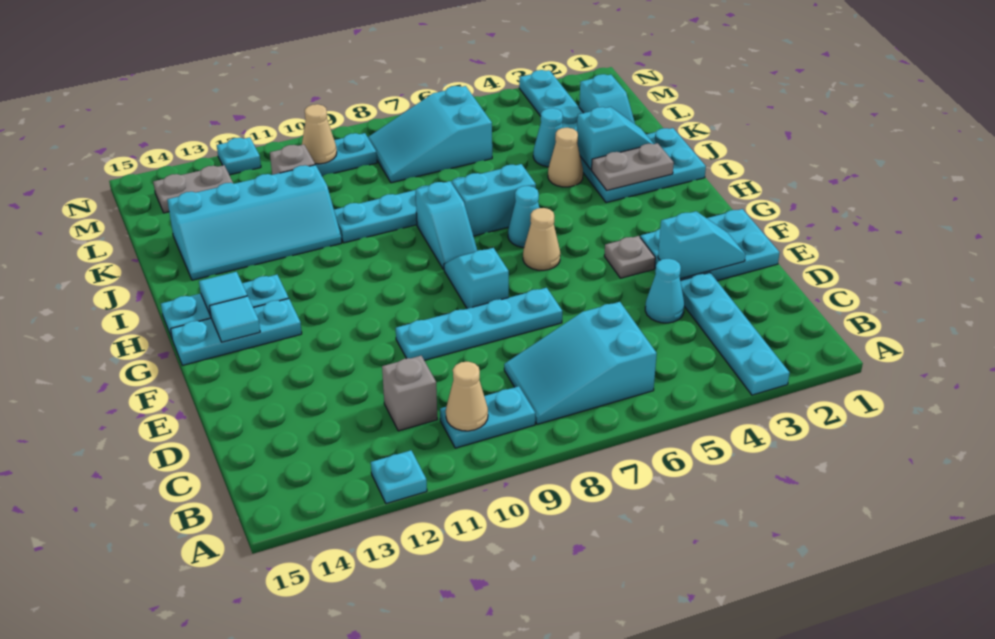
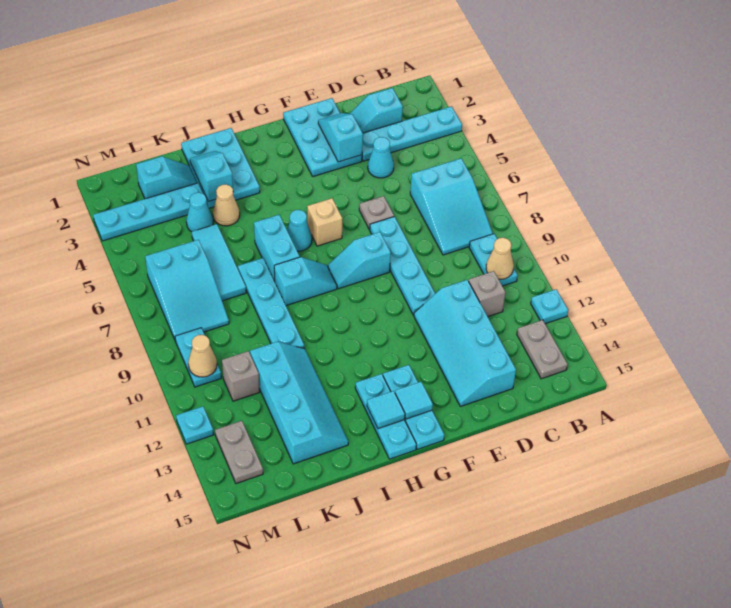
none -> cyan 1x2 slope [350,88,403,133]
none -> cyan 2x4 slope [414,280,516,406]
grey 1x1 plate [604,236,655,278] -> grey 1x1 plate moved to [359,196,394,229]
tan 1x1 cone [523,208,560,270] -> tan 1x1 brick [307,198,342,246]
grey 1x2 plate [592,143,674,190] -> grey 1x2 plate moved to [517,320,568,379]
none -> cyan 1x3 tile [192,224,246,301]

